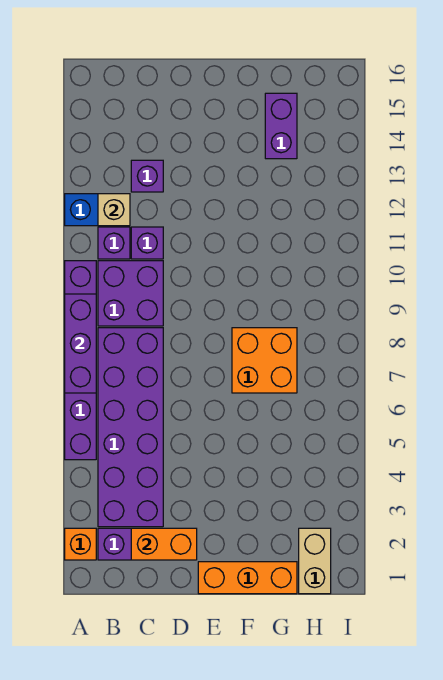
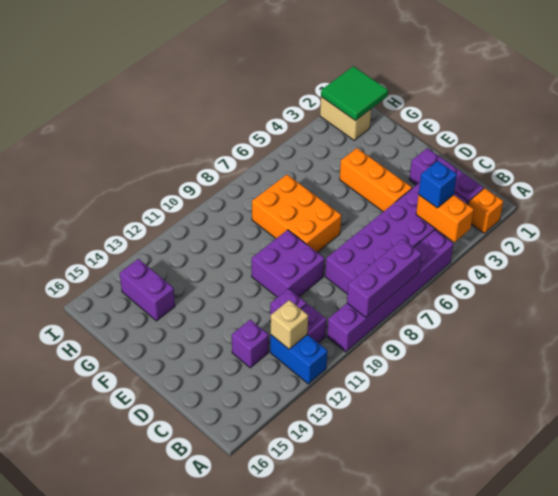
none -> blue 1x1 brick [419,161,457,208]
purple 2x2 brick [98,261,163,326] -> purple 2x2 brick moved to [252,230,324,297]
orange 1x2 brick [131,528,197,560] -> orange 1x2 brick moved to [416,195,474,242]
orange 1x3 brick [198,562,297,594] -> orange 1x3 brick moved to [340,148,412,212]
orange 2x2 brick [232,328,297,393] -> orange 2x3 brick [252,175,341,252]
purple 1x2 brick [265,93,297,159] -> purple 1x2 brick turned to [120,259,175,321]
tan 1x2 brick [299,528,331,594] -> tan 1x2 brick turned to [320,97,371,140]
none -> green 2x2 tile [321,66,388,121]

